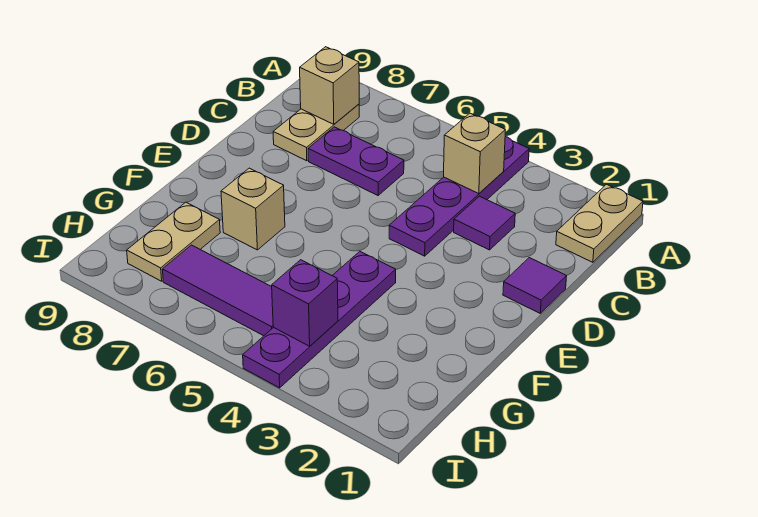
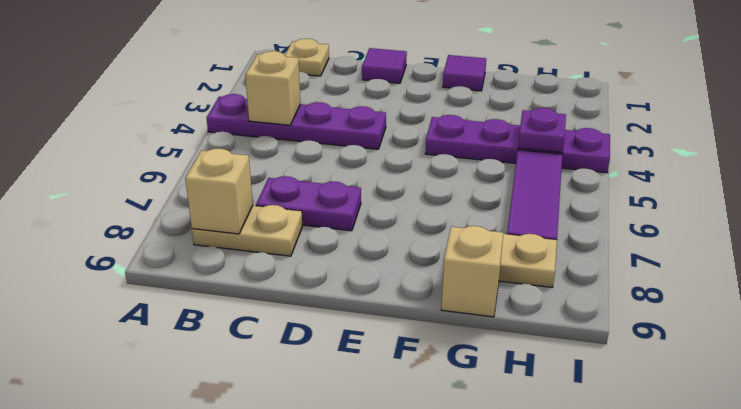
tan 1x2 plate [556,184,643,262] -> tan 1x1 plate [285,38,329,76]
purple 1x1 tile [454,196,515,250] -> purple 1x1 tile moved to [443,55,486,91]
purple 1x2 plate [308,127,404,195] -> purple 1x2 plate turned to [256,176,361,231]
tan 1x1 brick [221,168,285,250] -> tan 1x1 brick moved to [441,226,503,317]
purple 1x1 brick [272,260,338,346] -> purple 1x1 plate [518,108,566,152]

